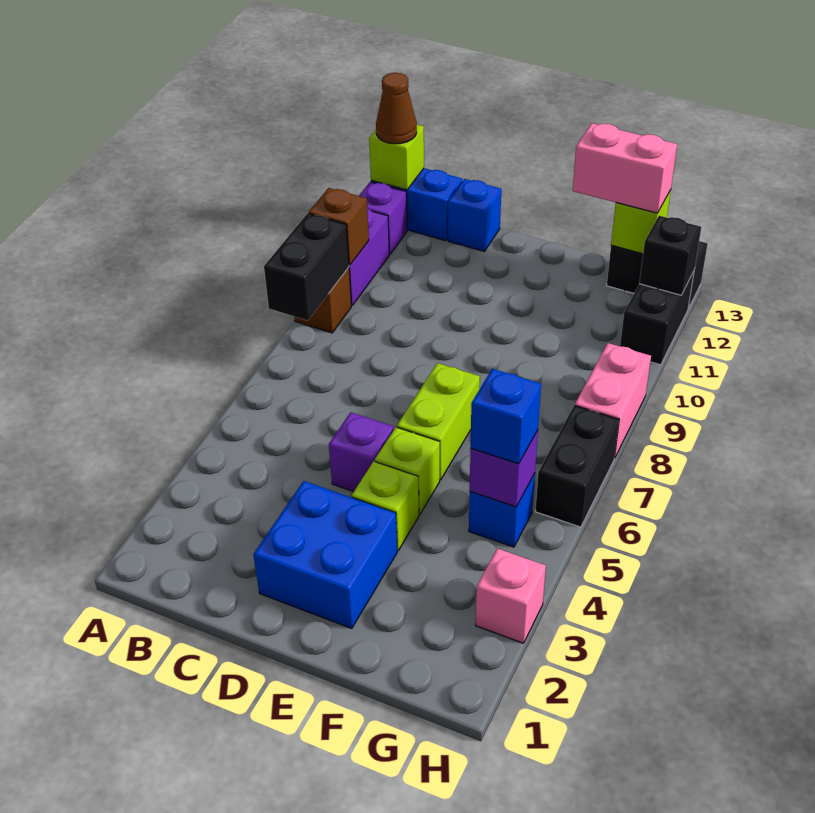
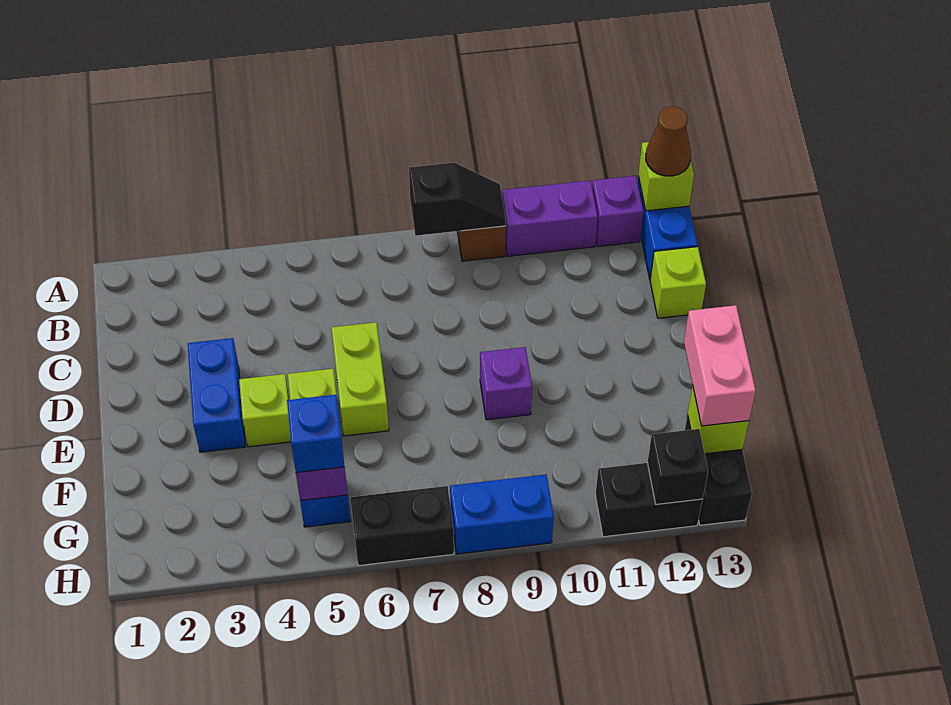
black 1x2 brick [264,213,349,321] -> black 1x2 slope [409,162,506,236]
brown 1x1 brick [309,188,369,265] -> none
blue 1x1 brick [448,179,501,252] -> lime 1x1 brick [650,247,706,318]
blue 2x2 brick [253,481,397,629] -> blue 1x2 brick [188,338,245,452]
purple 1x1 brick [329,412,394,492] -> purple 1x1 brick moved to [480,347,532,420]
lime 1x2 brick [397,363,480,480] -> lime 1x2 brick turned to [331,322,389,436]
pink 1x1 brick [476,548,546,643] -> none
pink 1x2 brick [575,343,651,458] -> blue 1x2 brick [450,475,554,554]

